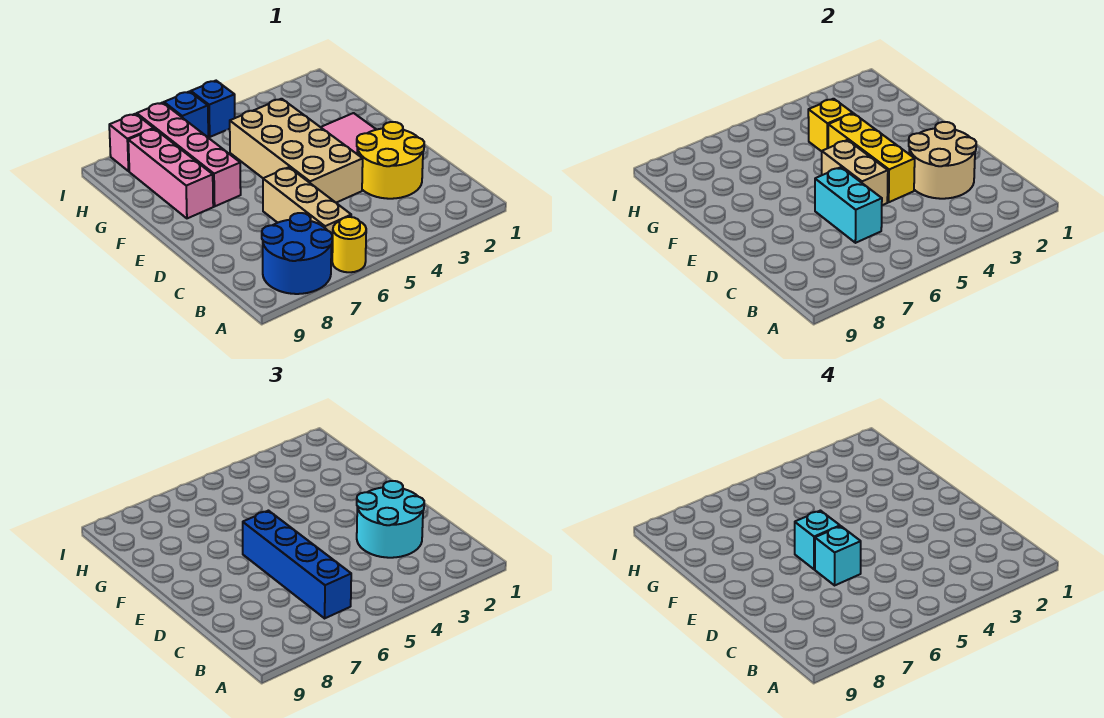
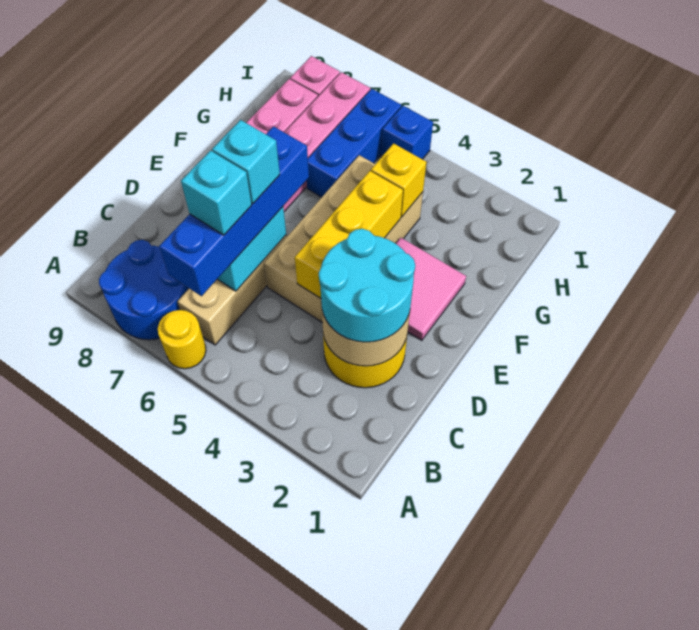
tan 1x2 brick [822,140,888,205] -> none
cyan 1x1 brick [795,511,840,569] -> cyan 1x1 brick moved to [181,151,252,235]
blue 1x1 brick [164,92,208,137] -> blue 1x3 brick [307,89,401,197]

